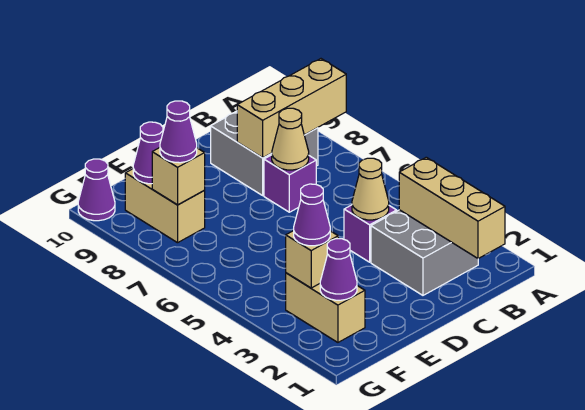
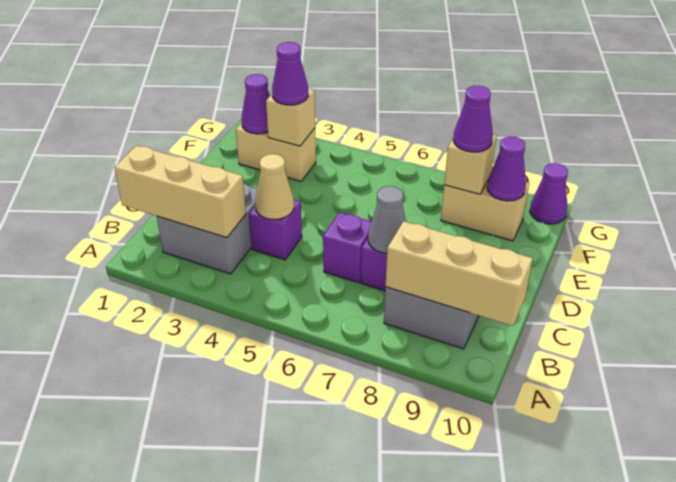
tan 1x3 brick [237,59,346,158] -> tan 1x3 brick turned to [386,221,533,326]
none -> purple 1x1 brick [323,212,372,283]
tan 1x1 cone [272,108,309,170] -> grey 1x1 cone [368,186,406,254]

